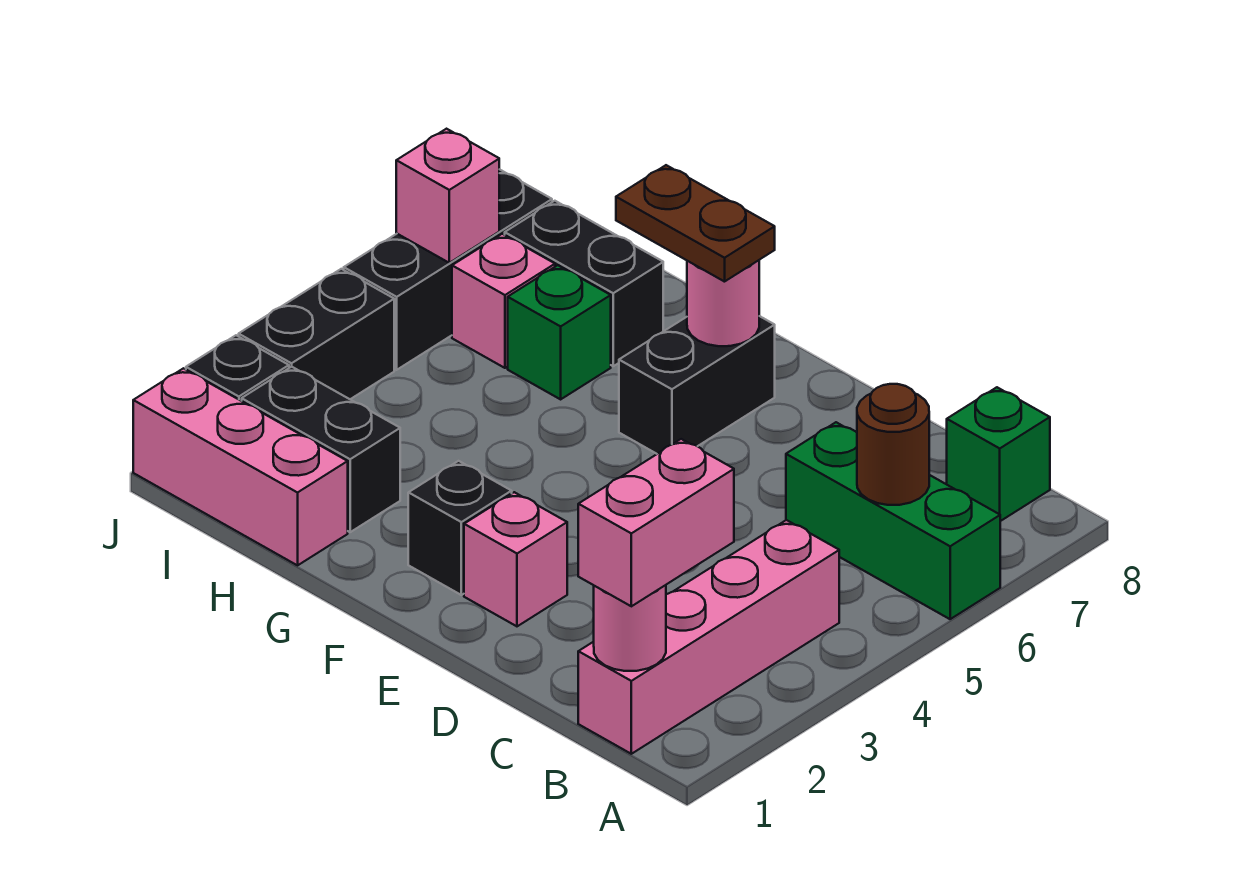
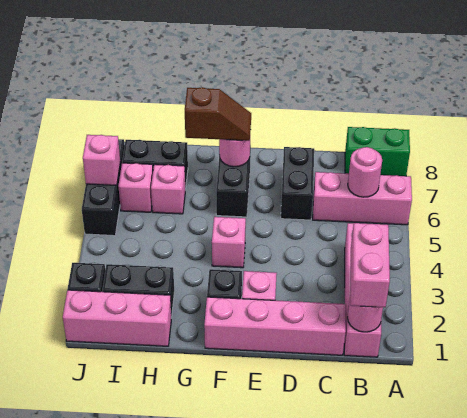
green 1x3 brick [786,422,1000,619] -> pink 1x3 brick [313,172,412,225]
brown 1x1 round brick [857,384,929,505] -> pink 1x1 round brick [348,147,382,197]
green 1x1 brick [947,387,1050,521] -> green 1x2 brick [345,127,410,176]
none -> pink 1x4 brick [204,297,346,355]
none -> pink 1x1 brick [212,217,246,268]
brown 1x2 plate [616,165,775,282] -> brown 1x2 slope [185,87,251,141]
green 1x1 brick [508,265,611,399] -> pink 1x1 brick [151,164,185,214]
black 1x2 brick [239,269,394,399] -> black 1x2 brick moved to [281,147,314,220]

